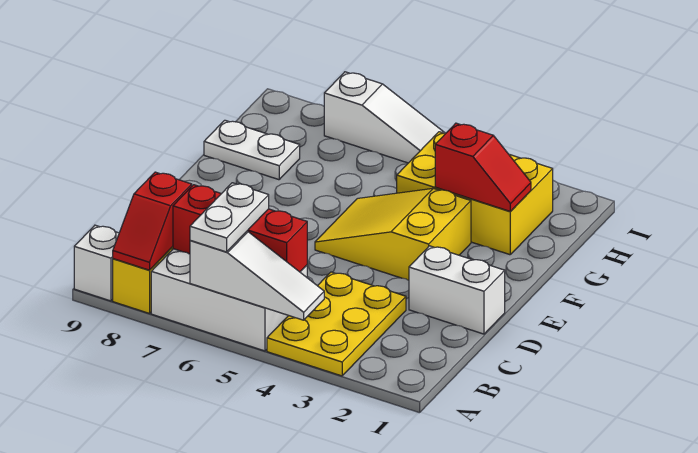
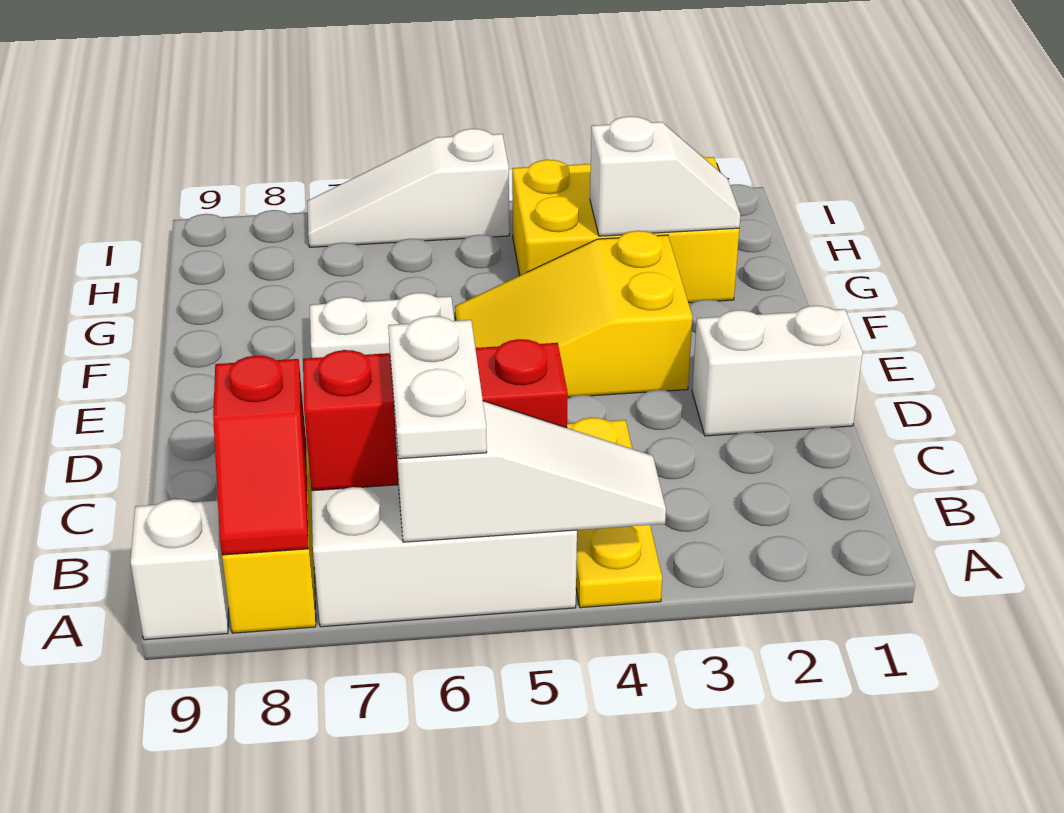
yellow 2x3 plate [267,272,406,376] -> yellow 1x3 plate [567,418,662,608]
red 1x2 slope [435,123,531,212] -> white 1x2 slope [590,116,740,236]
white 1x2 plate [204,120,300,180] -> white 1x2 plate moved to [310,293,454,358]
white 1x3 slope [324,72,445,163] -> white 1x3 slope turned to [307,129,509,247]

